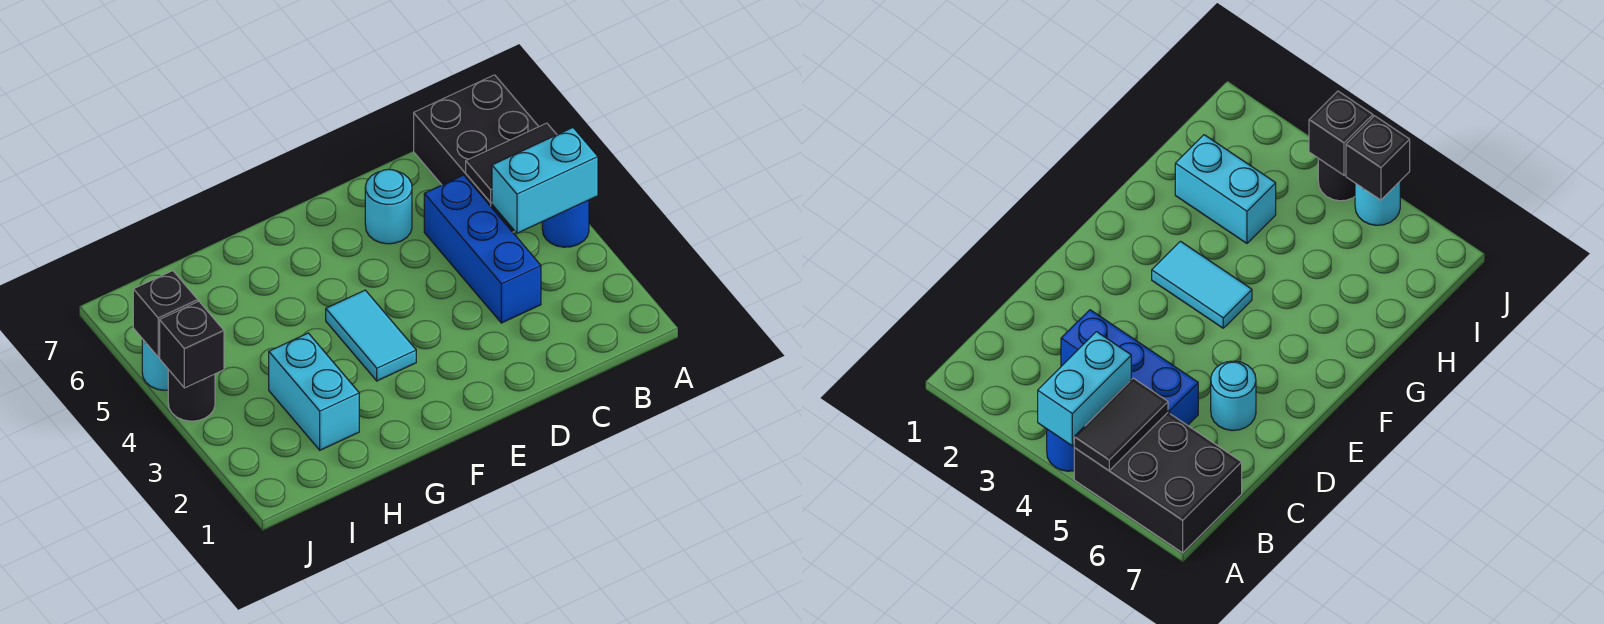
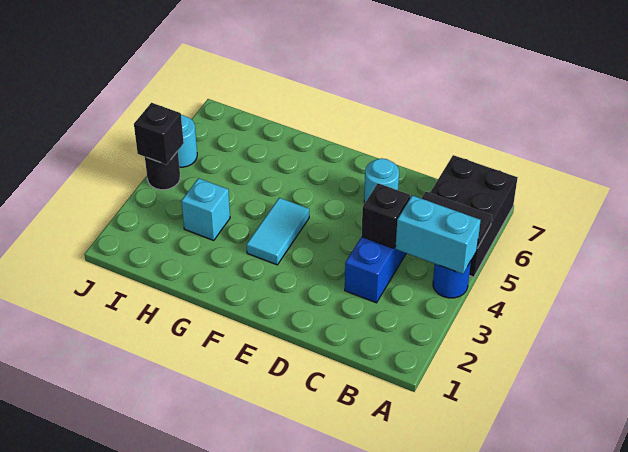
cyan 1x2 brick [269,333,359,450] -> cyan 1x1 brick [181,178,230,240]
black 1x1 brick [133,271,198,357] -> black 1x1 brick moved to [361,183,410,248]

